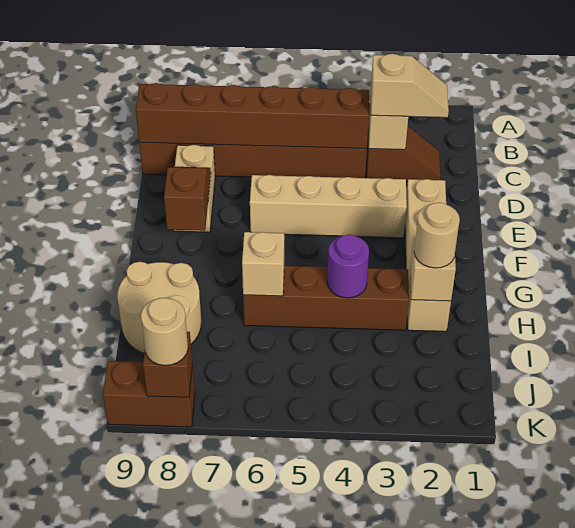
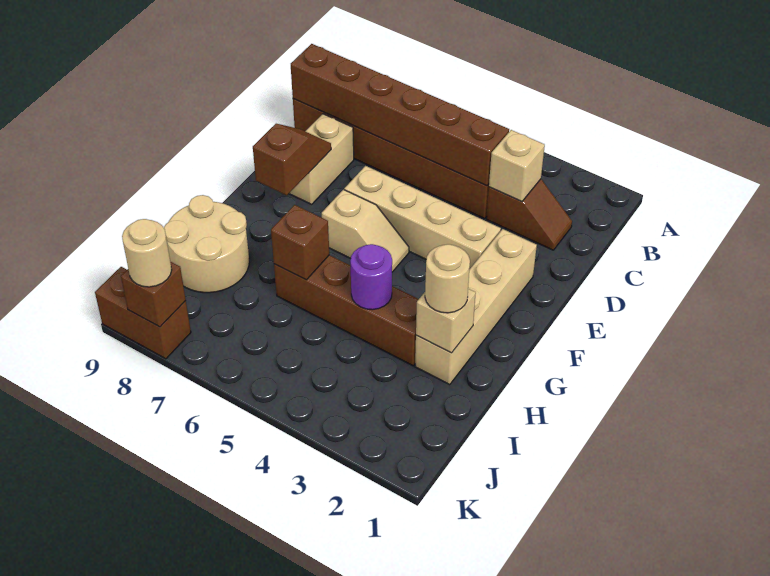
tan 1x2 slope [371,54,449,117] -> tan 1x2 slope moved to [322,190,409,272]
tan 1x1 brick [242,232,284,296] -> brown 1x1 brick [271,205,329,280]

